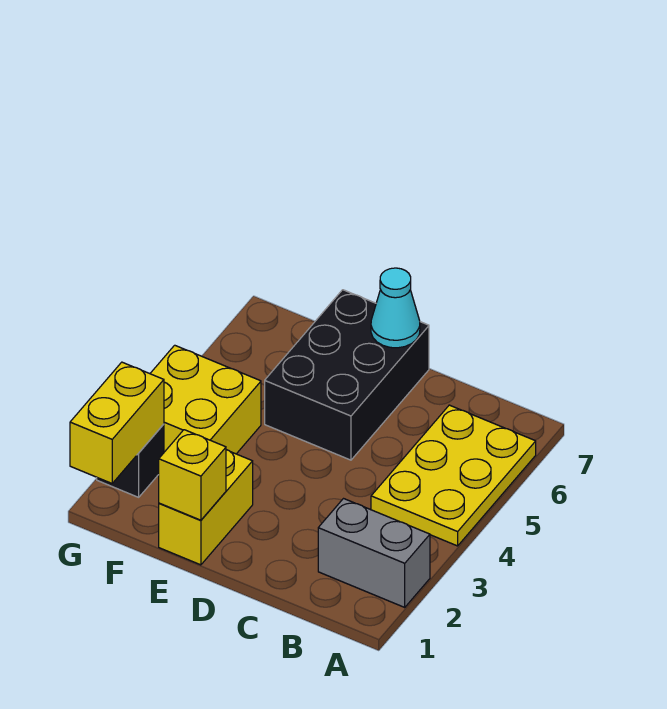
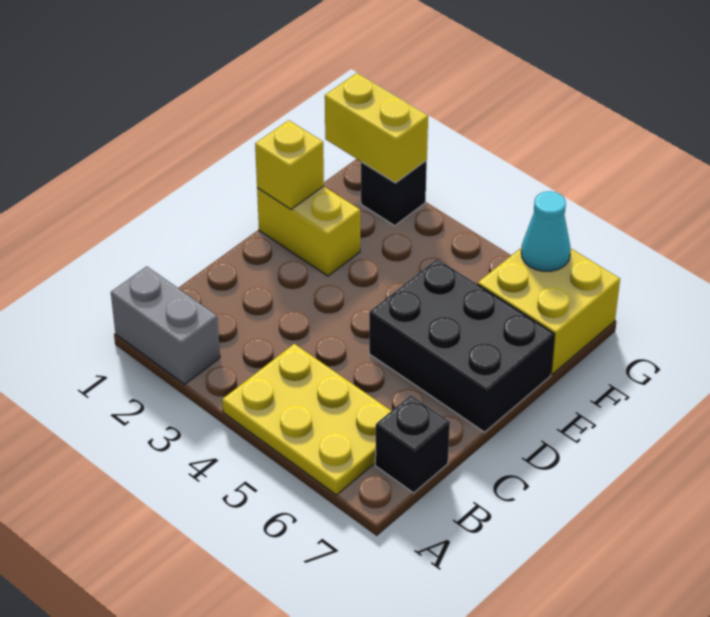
grey 1x2 brick [318,499,430,607] -> grey 1x2 brick turned to [111,266,220,384]
none -> black 1x1 brick [375,395,450,493]
cyan 1x1 cone [371,268,420,348] -> cyan 1x1 cone moved to [521,191,571,271]
yellow 2x2 brick [150,345,261,454] -> yellow 2x2 brick moved to [478,247,620,374]

